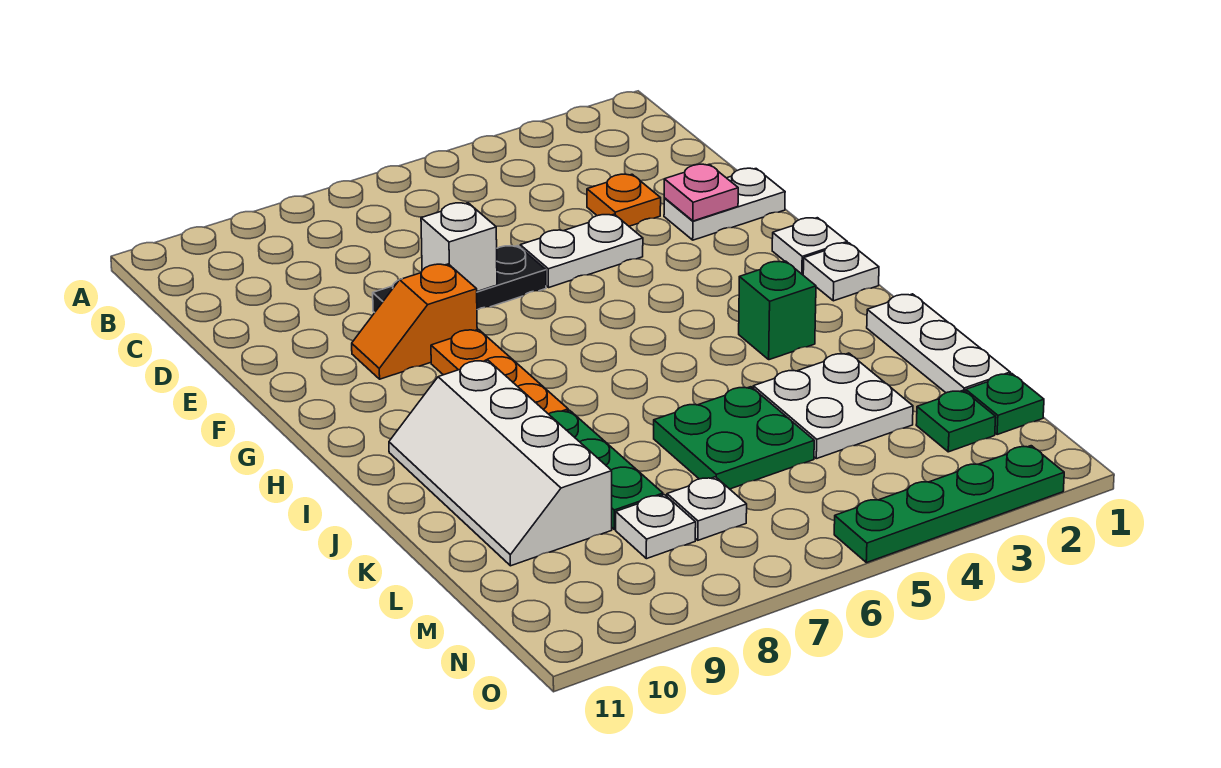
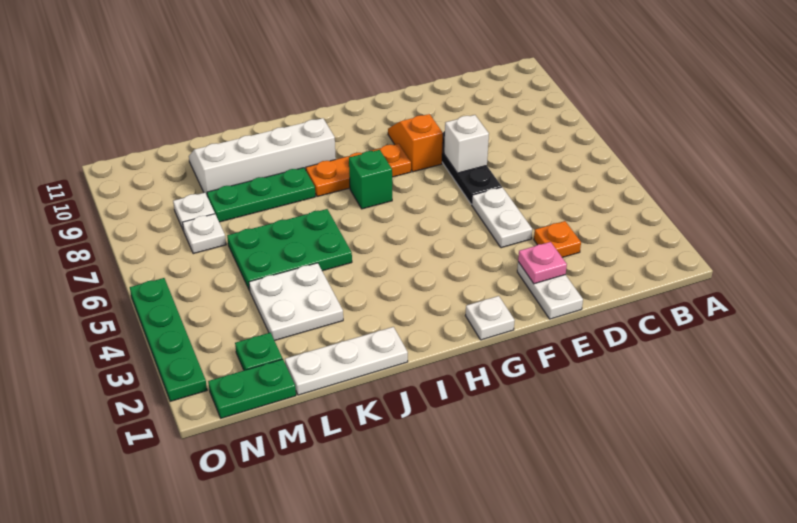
white 1x1 plate [803,243,879,301] -> none
green 1x1 brick [739,261,816,360] -> green 1x1 brick moved to [349,150,392,209]
green 2x2 plate [654,387,814,489] -> green 2x3 plate [227,209,352,291]
green 1x1 plate [966,373,1044,435] -> green 1x2 plate [208,359,296,418]

